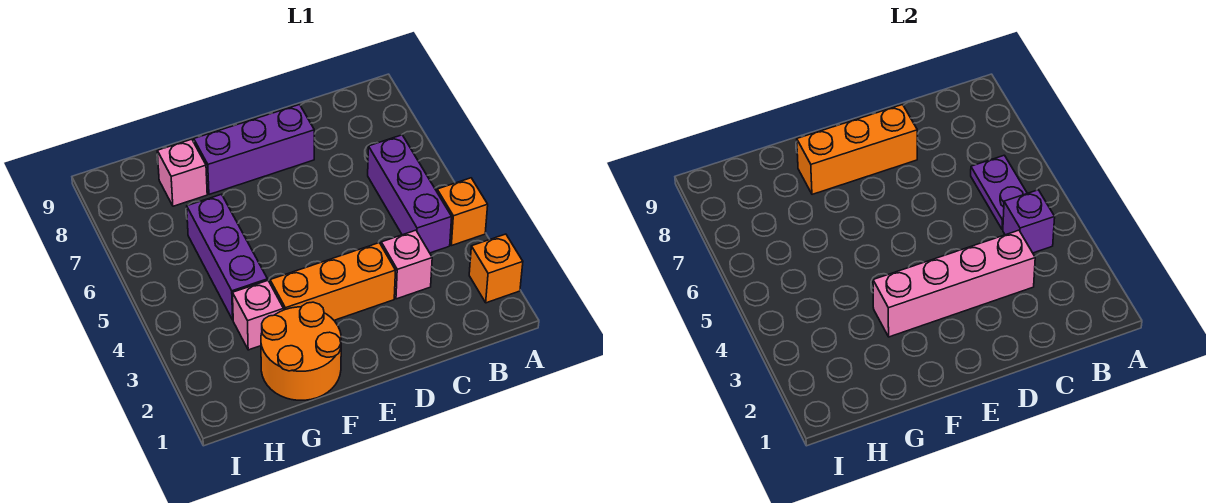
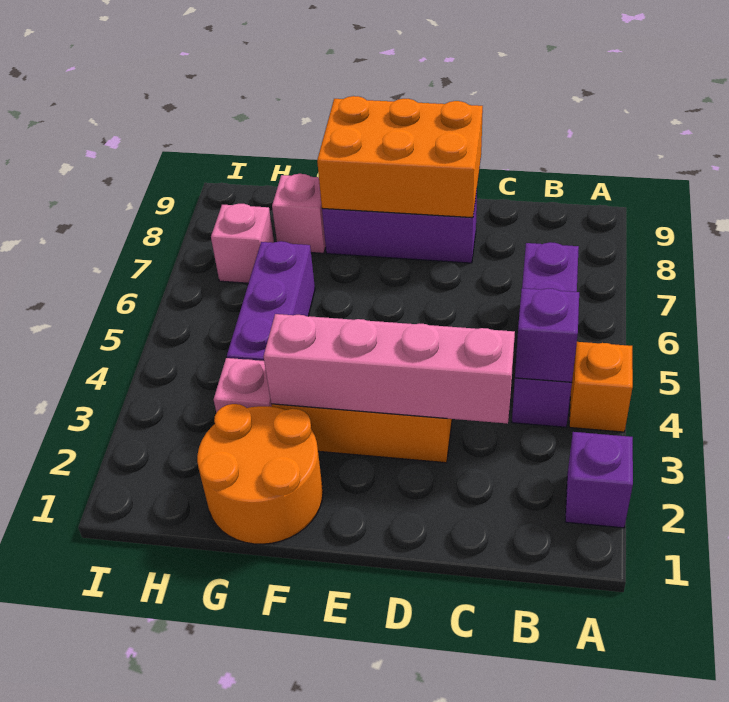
orange 1x1 brick [469,234,523,303] -> purple 1x1 brick [565,432,633,528]
pink 1x1 brick [381,230,432,299] -> pink 1x1 brick moved to [211,204,274,283]
orange 1x3 brick [797,105,917,194] -> orange 2x3 brick [317,96,483,218]

